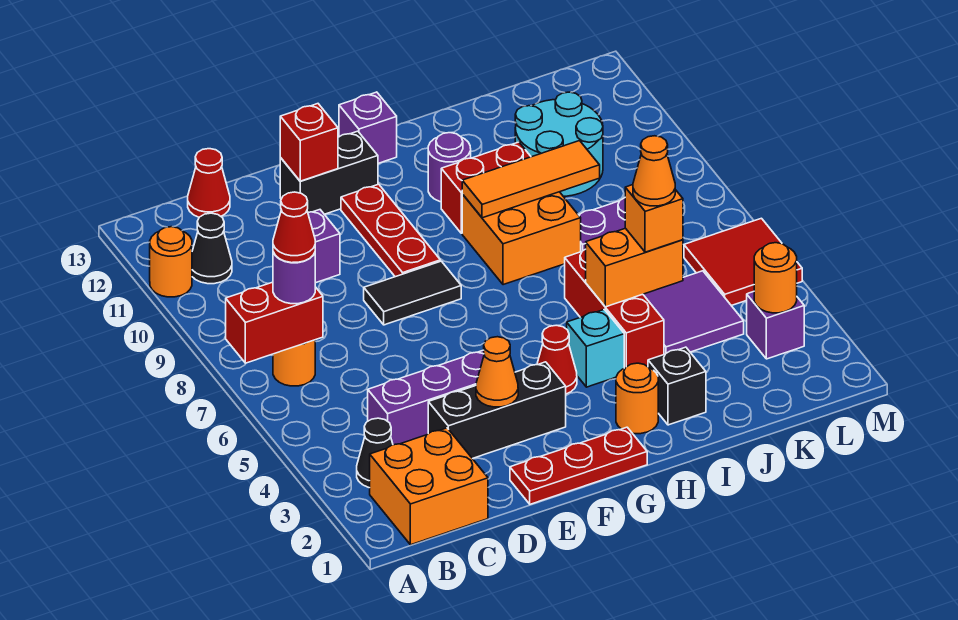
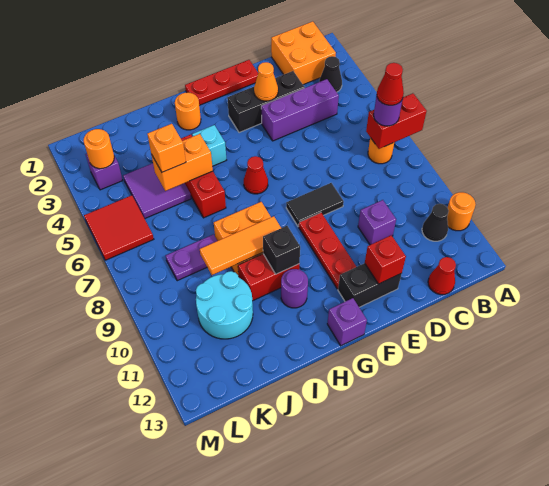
red 1x1 cone [537,325,577,394] -> red 1x1 cone moved to [244,156,268,194]
black 1x1 brick [648,347,706,425] -> black 1x1 brick moved to [263,226,300,274]
orange 1x1 cone [633,136,675,206] -> none

